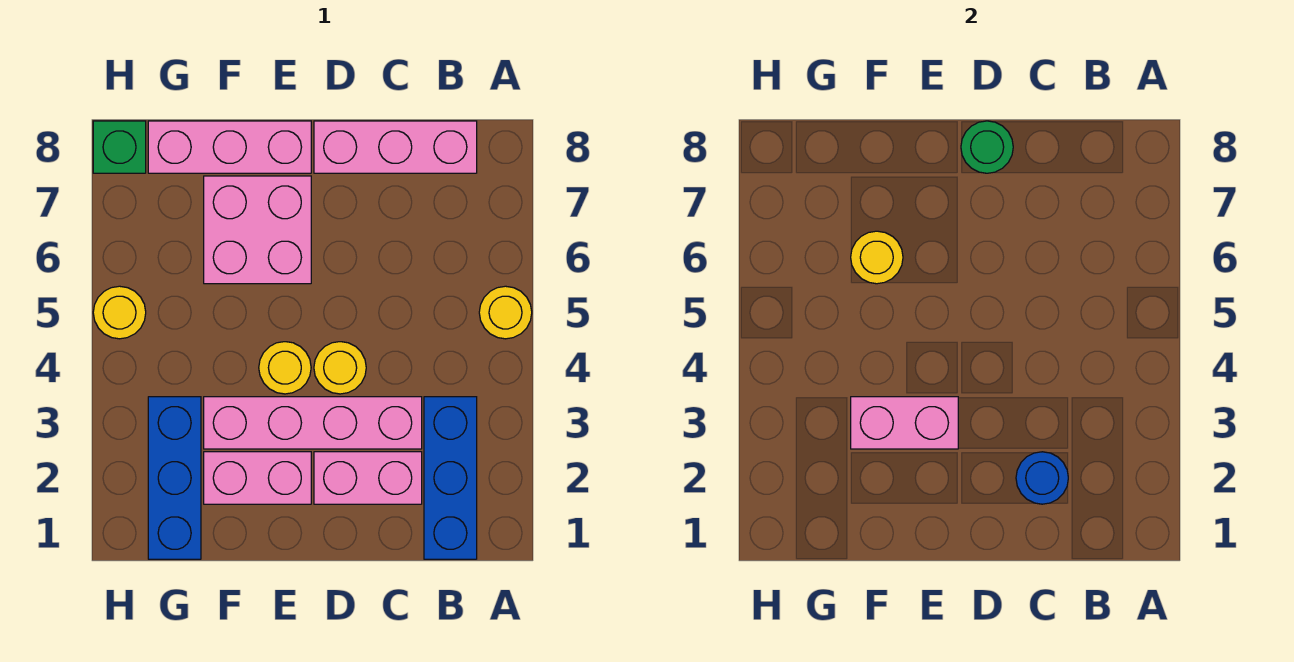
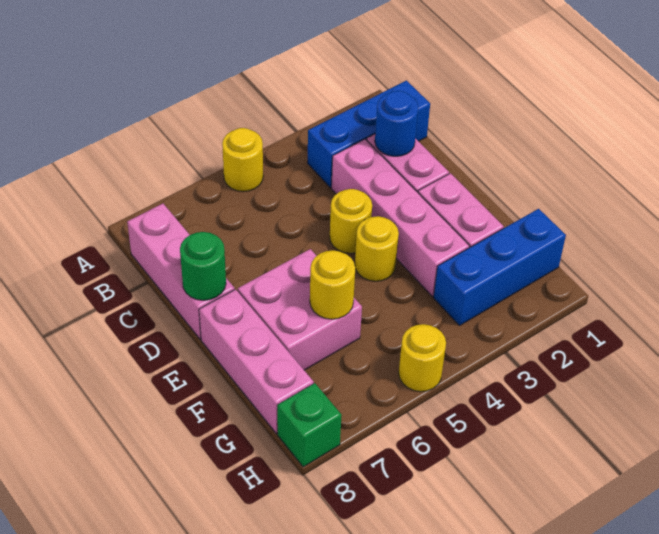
pink 1x2 brick [851,397,958,449] -> none

